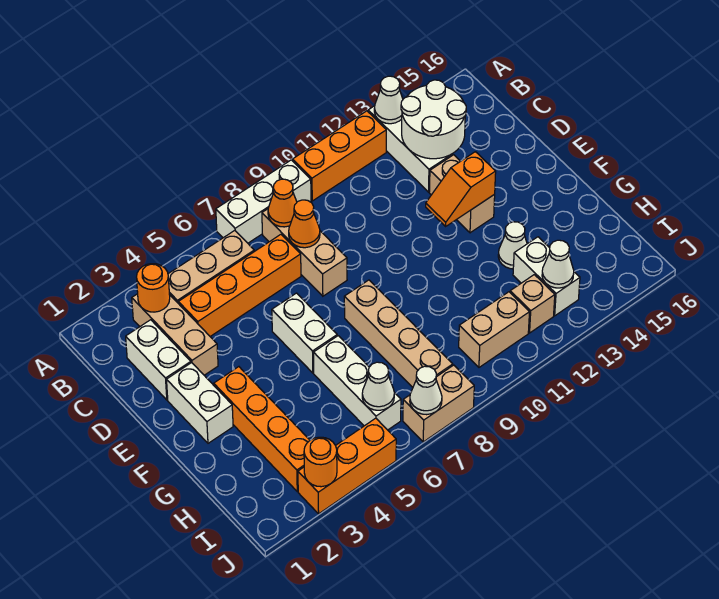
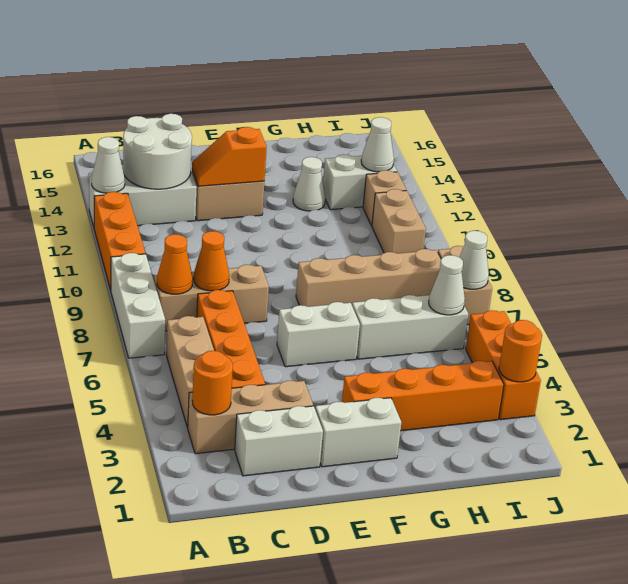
orange 1x2 slope [426,152,496,226] -> orange 1x2 slope turned to [192,127,267,186]

